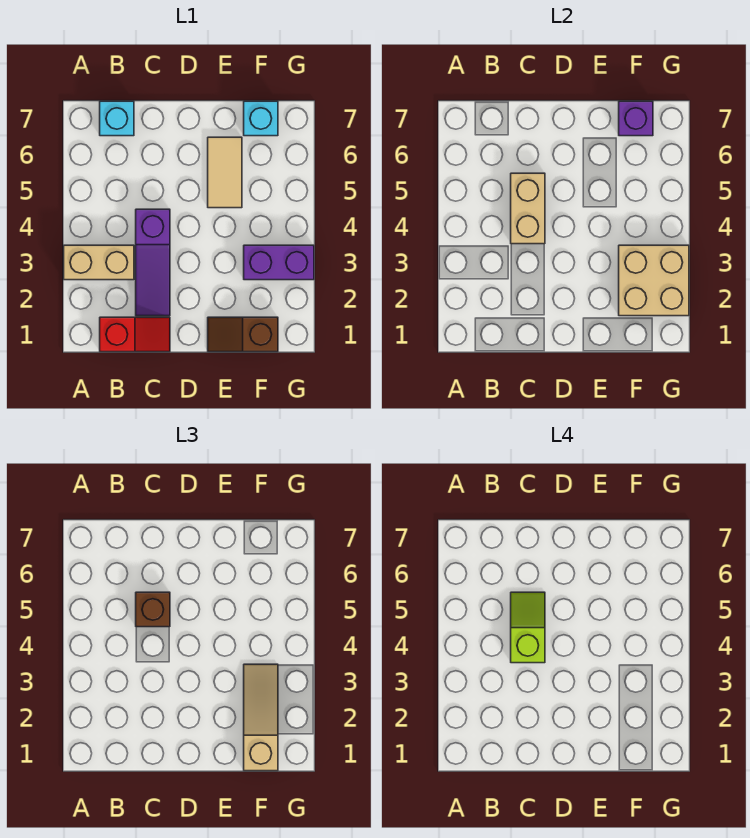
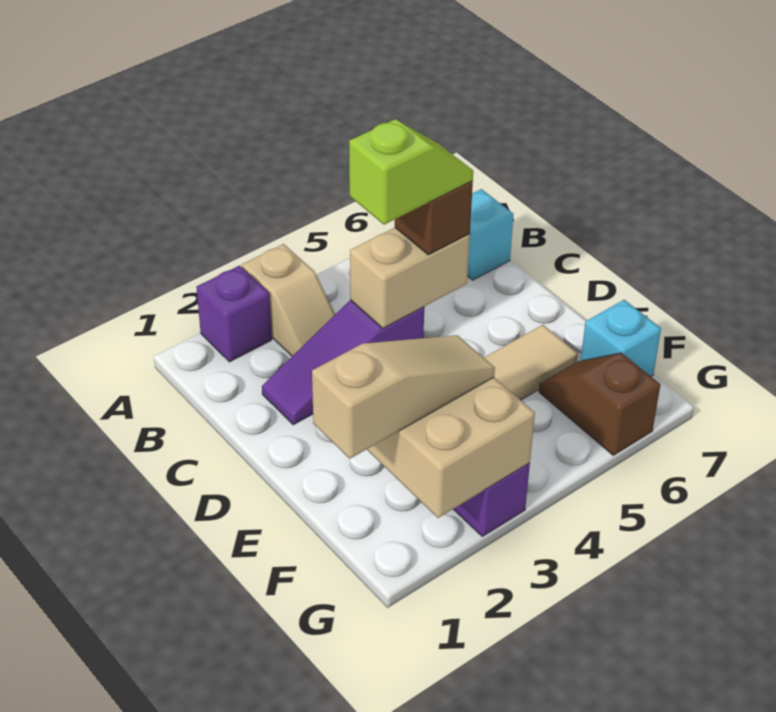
tan 1x2 brick [64,245,134,280] -> tan 1x2 slope [242,244,335,356]
red 1x2 slope [100,317,170,352] -> none
brown 1x2 slope [208,317,278,352] -> brown 1x2 slope moved to [539,353,660,455]
purple 1x1 brick [619,101,653,136] -> purple 1x1 brick moved to [196,266,272,362]

